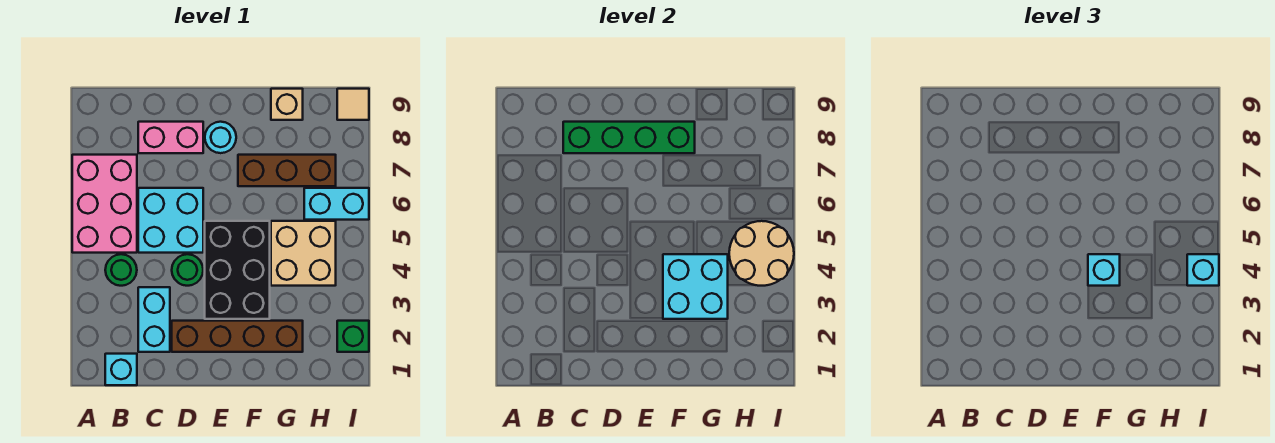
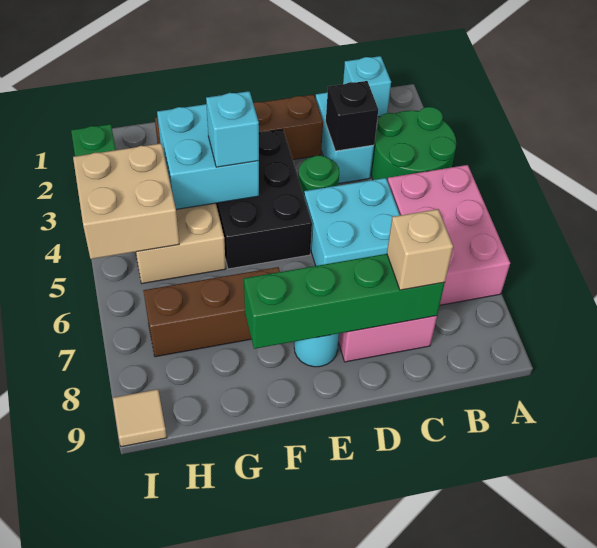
green 1x1 round brick [105,254,137,286] -> green 2x2 round brick [371,107,456,181]
none -> black 1x1 brick [326,81,378,151]
tan 1x1 brick [271,89,303,120] -> tan 1x1 brick moved to [387,209,453,290]
tan 2x2 round brick [729,221,794,286] -> tan 2x2 brick [73,144,179,259]
cyan 1x2 brick [304,188,369,220] -> none
cyan 1x1 brick [1187,254,1219,286] -> none

